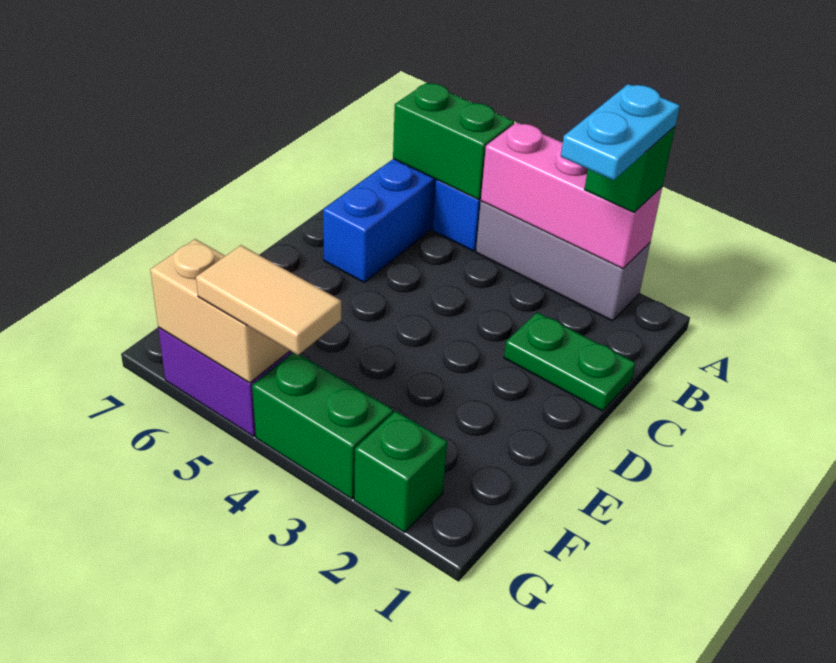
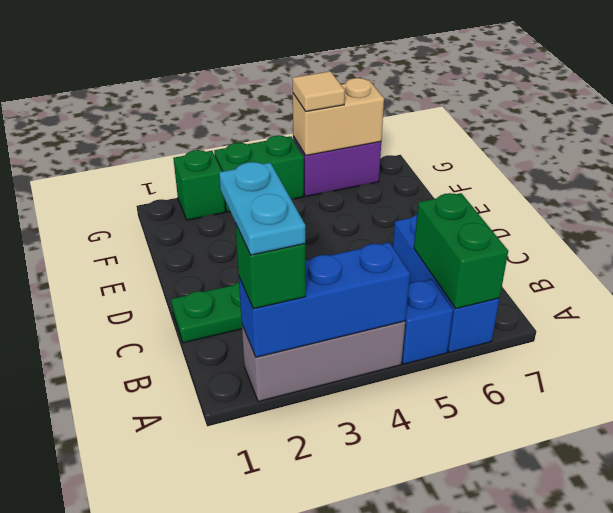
pink 1x3 brick [481,122,662,269] -> blue 1x3 brick [239,242,410,357]
green 1x2 brick [393,83,514,199] -> green 1x2 brick turned to [414,193,508,309]
tan 1x2 tile [196,245,341,355] -> tan 1x1 tile [293,71,345,111]

